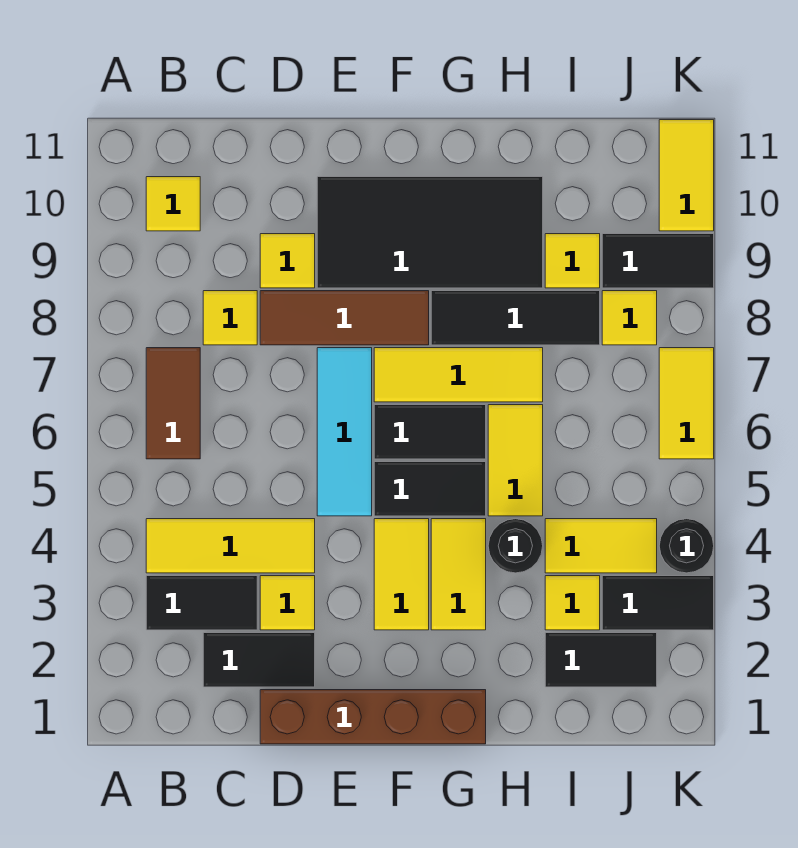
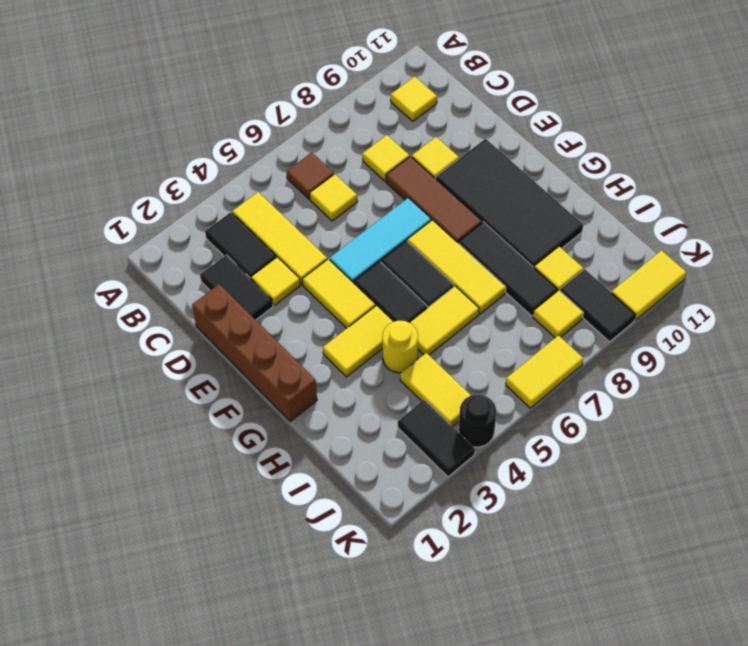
brown 1x2 tile [146,348,200,459] -> brown 1x1 tile [286,153,334,199]
yellow 1x2 tile [374,519,429,630] -> yellow 1x2 tile turned to [302,259,376,328]
black 1x1 round brick [488,519,543,573] -> yellow 1x1 round brick [382,321,418,373]
black 1x2 tile [545,633,657,687] -> none
yellow 1x1 tile [545,576,600,630] -> yellow 1x1 tile moved to [310,174,357,221]

